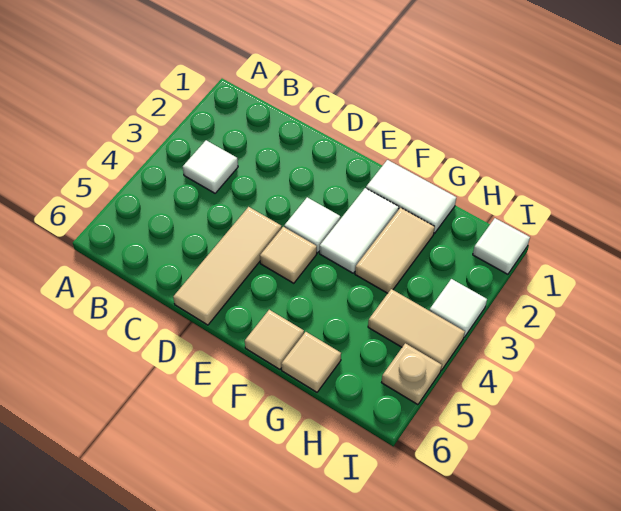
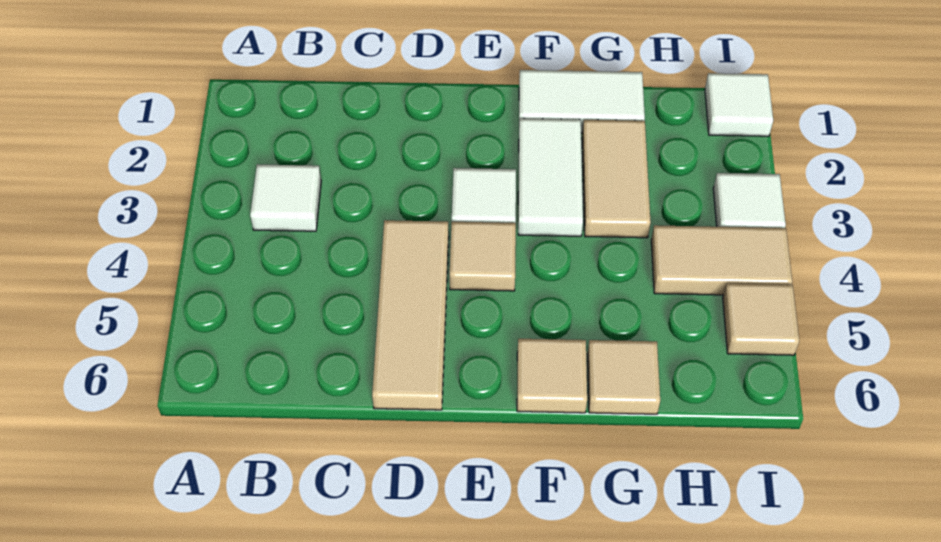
tan 1x1 plate [382,343,442,405] -> tan 1x1 tile [723,283,799,355]

